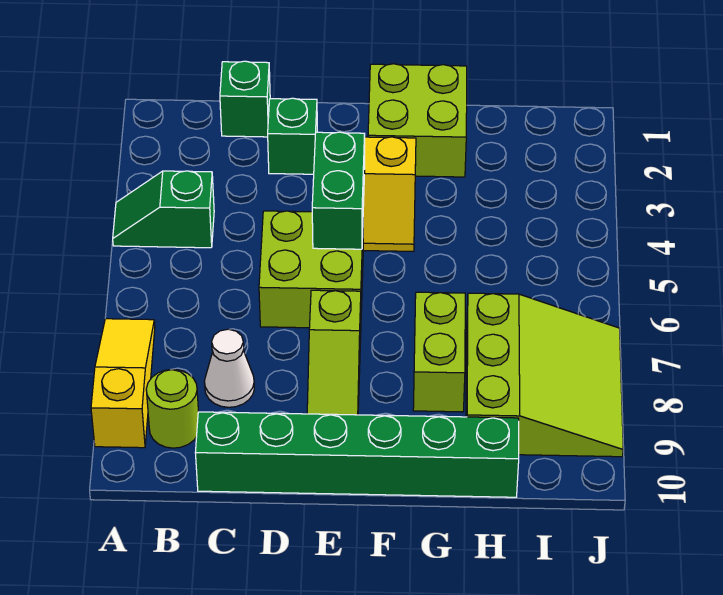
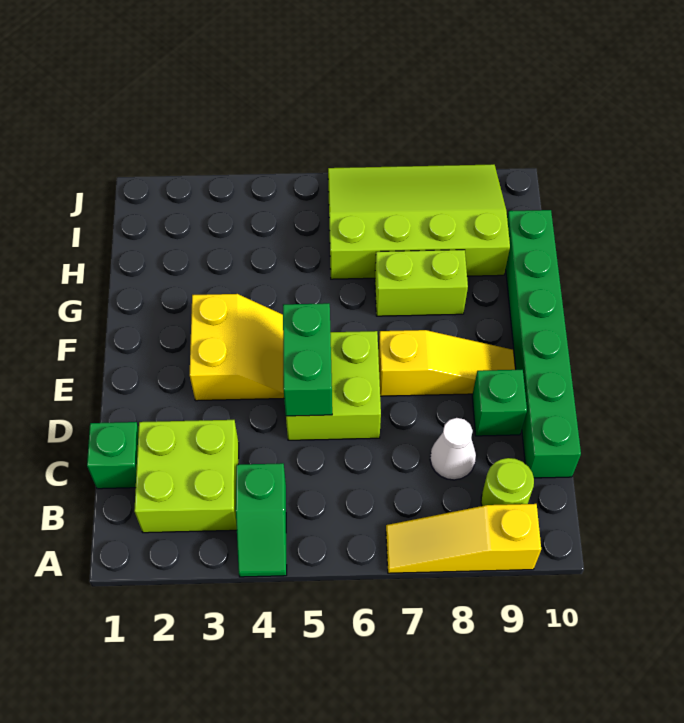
green 1x1 brick [268,98,317,174] -> green 1x1 brick moved to [472,369,527,436]
green 1x2 brick [312,132,365,249] -> green 1x2 brick turned to [283,303,332,416]
lime 1x3 slope [307,290,361,415] -> yellow 1x3 slope [378,330,515,396]
lime 2x2 brick [368,64,467,177] -> lime 2x2 brick moved to [134,420,239,533]
lime 3x3 slope [466,293,623,457] -> lime 3x4 slope [328,164,510,279]

